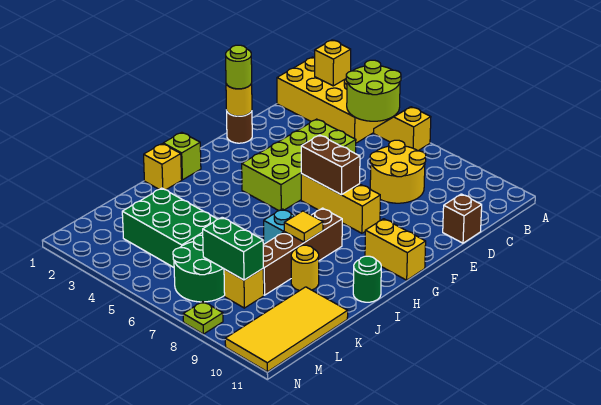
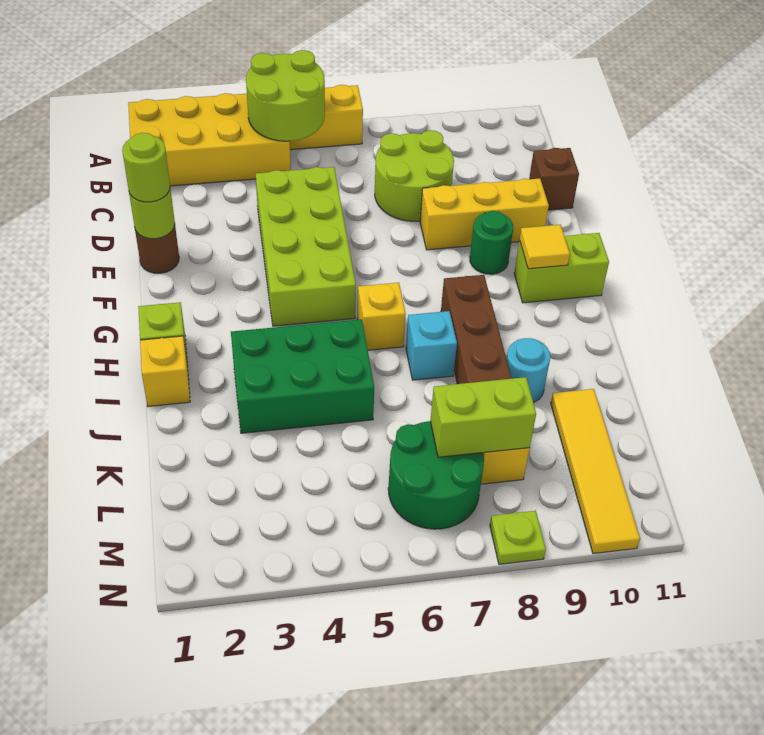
yellow 1x1 brick [315,40,351,86] -> yellow 1x1 brick moved to [357,283,406,350]
yellow 2x2 round brick [370,140,426,203] -> lime 2x2 round brick [375,130,454,221]
yellow 1x1 round brick [226,84,252,116] -> lime 1x1 round brick [129,189,175,239]
yellow 1x3 brick [301,174,380,233] -> yellow 1x3 brick moved to [420,178,549,250]
brown 1x2 brick [301,135,360,195] -> none
yellow 1x2 brick [365,219,426,280] -> lime 1x2 brick [514,233,609,303]
yellow 1x1 tile [284,211,323,242] -> yellow 1x1 tile moved to [520,225,570,269]
green 1x1 round brick [353,256,381,302] -> green 1x1 round brick moved to [470,211,513,274]
yellow 1x1 round brick [291,245,319,291] -> cyan 1x1 round brick [506,338,550,403]
green 2x3 brick [122,188,217,267] -> green 2x3 brick moved to [231,319,374,433]
yellow 2x4 tile [225,287,348,372] -> yellow 1x4 tile [551,389,640,554]
green 1x2 brick [203,217,263,280] -> lime 1x2 brick [430,377,536,457]

